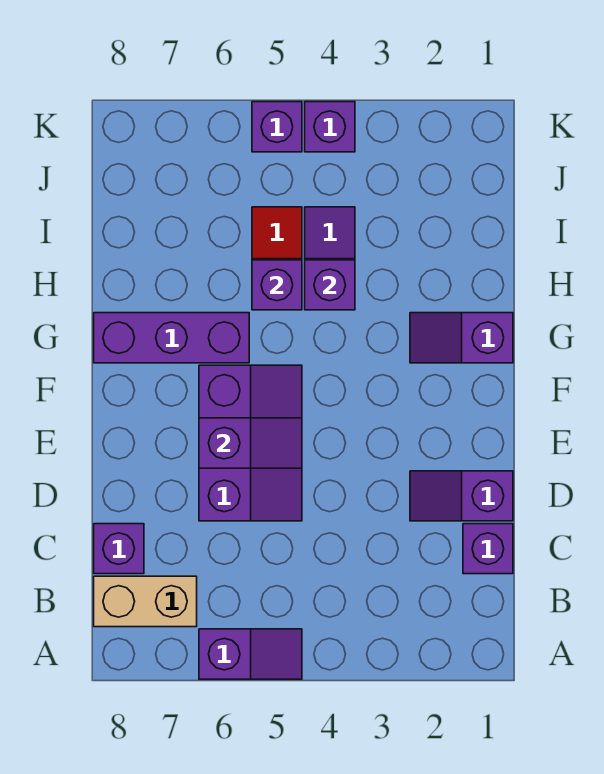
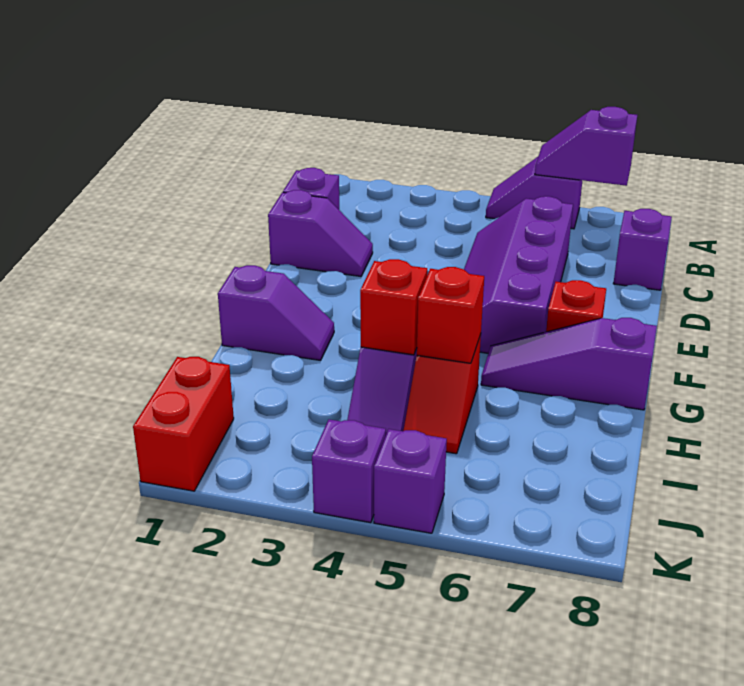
tan 1x2 brick [94,576,197,627] -> none
purple 2x3 slope [199,365,302,521] -> purple 2x4 slope [464,196,573,353]
purple 1x2 slope [199,418,302,468] -> purple 1x2 slope moved to [535,107,637,186]
none -> red 1x1 brick [546,280,606,332]
purple 1x3 brick [94,313,249,363] -> purple 1x3 slope [481,318,657,410]
purple 1x1 brick [305,260,355,310] -> red 1x1 brick [360,259,427,355]
purple 1x1 brick [252,260,302,310] -> red 1x1 brick [417,267,484,363]
none -> red 1x2 brick [133,357,234,491]

